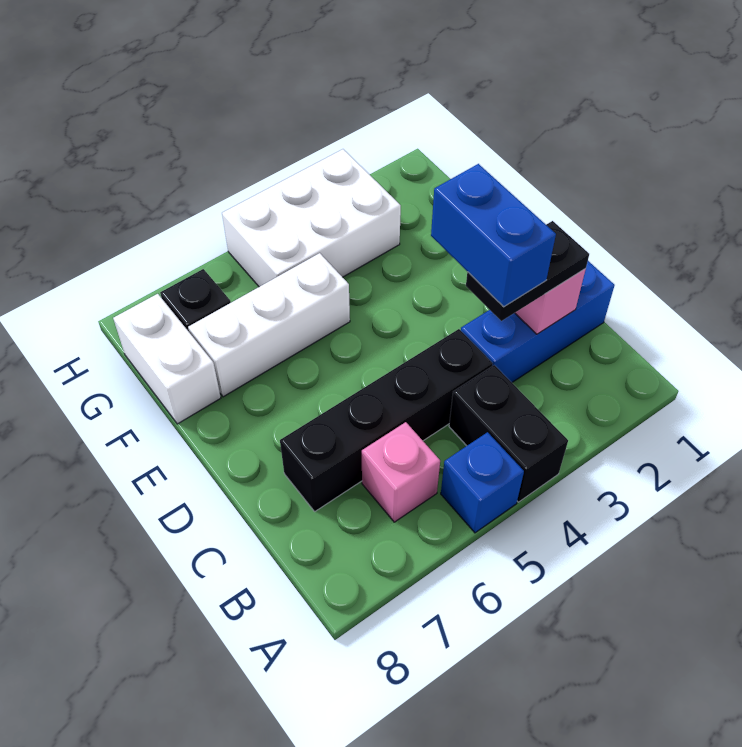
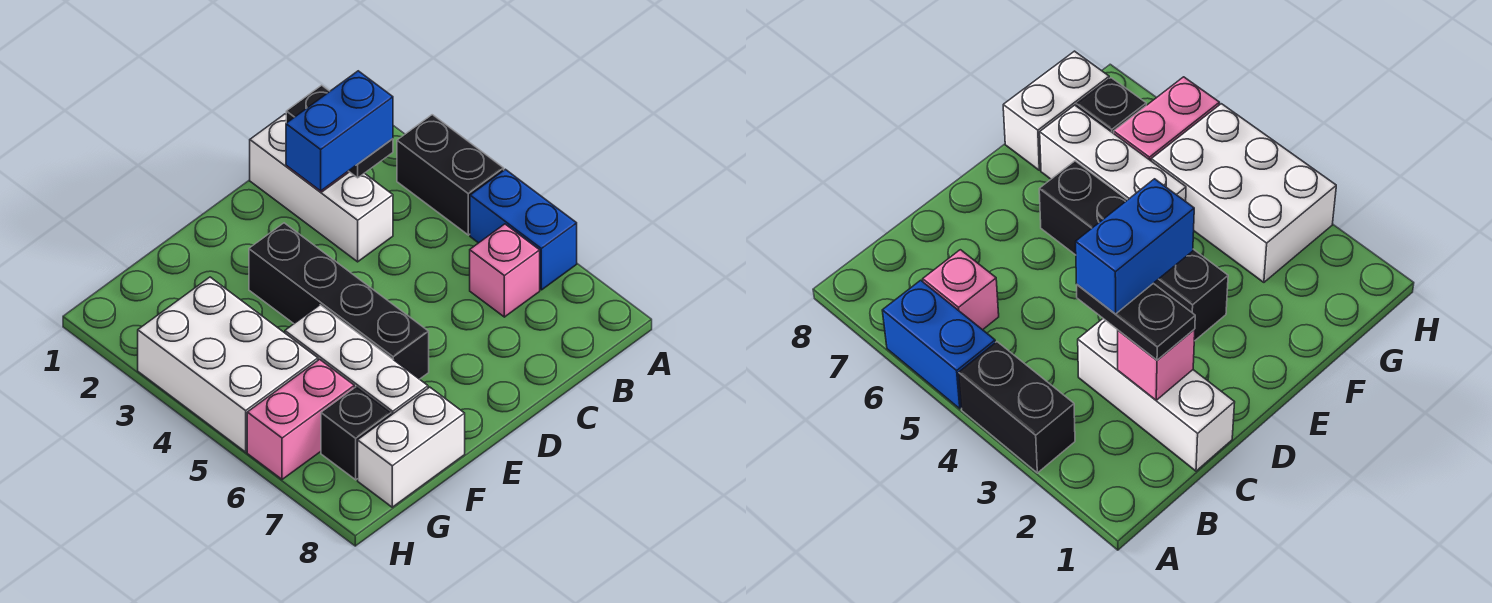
black 1x2 brick [449,365,568,502] -> black 1x2 brick turned to [397,115,504,235]
blue 1x1 brick [441,432,524,533] -> blue 1x2 brick [470,169,577,290]
blue 1x3 brick [461,261,615,382] -> white 1x3 brick [250,114,393,262]
black 1x4 brick [280,329,493,511] -> black 1x4 brick moved to [249,223,429,379]
none -> pink 1x2 brick [247,359,354,479]

